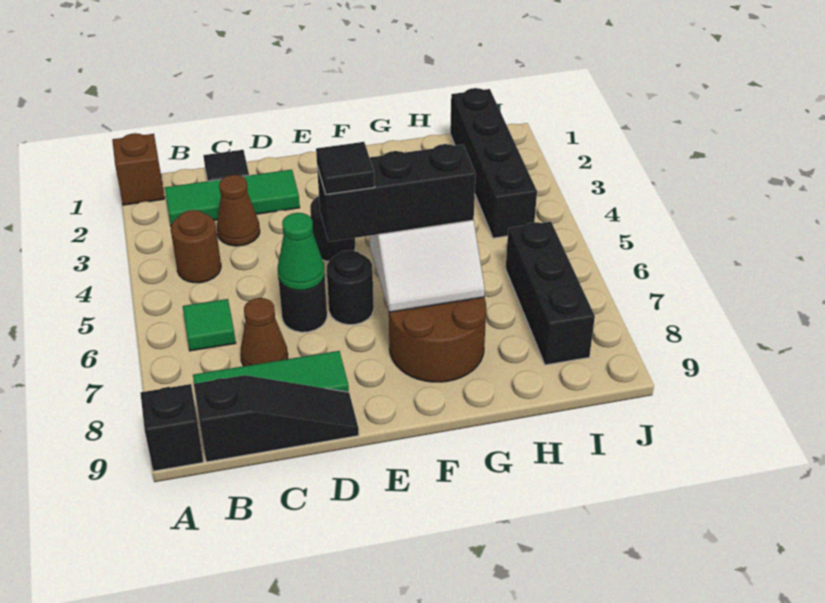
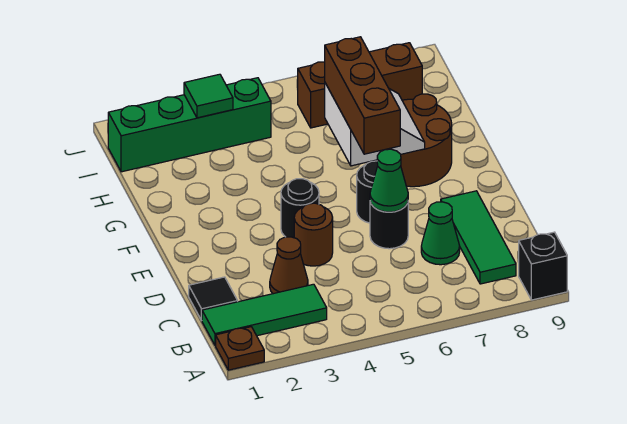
brown 1x1 brick [112,133,164,205] -> brown 1x1 plate [216,327,264,370]
green 1x3 tile [165,170,300,225] -> green 1x3 tile turned to [202,284,327,345]
brown 1x1 round brick [171,210,221,283] -> brown 1x1 round brick moved to [294,203,333,266]
green 1x1 tile [183,299,236,351] -> green 1x1 tile moved to [184,74,233,118]
black 1x3 slope [194,375,359,462] -> none
brown 1x1 cone [240,298,288,366] -> green 1x1 cone [421,202,460,265]
black 1x3 brick [317,144,476,242] -> brown 1x3 brick [325,37,400,154]
black 1x1 tile [316,142,375,194] -> none
black 1x4 brick [450,88,537,238] -> green 1x4 brick [108,78,271,172]
black 1x3 brick [506,222,595,365] -> brown 1x3 brick [298,43,422,128]

